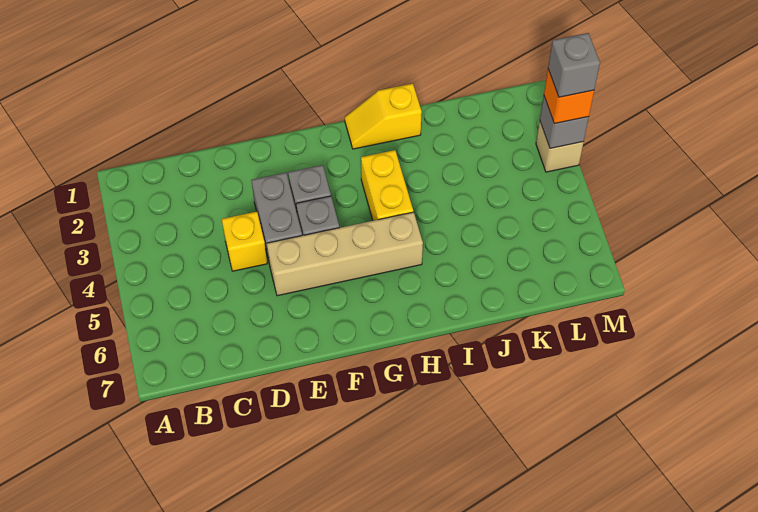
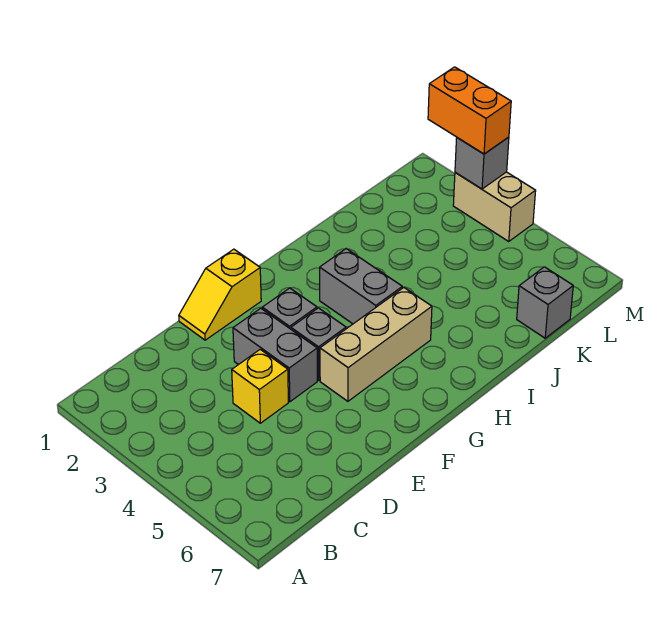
tan 1x4 brick [267,212,423,296] -> tan 1x3 brick [320,288,432,401]
yellow 1x2 slope [345,84,422,149] -> yellow 1x2 slope moved to [179,249,261,340]
yellow 1x2 brick [361,150,413,221] -> grey 1x2 brick [320,249,402,324]
tan 1x1 brick [536,122,584,172] -> tan 1x2 brick [453,172,536,241]
orange 1x1 brick [544,69,594,124] -> orange 1x2 brick [428,67,511,154]
grey 1x1 brick [548,33,600,97] -> grey 1x1 brick moved to [517,267,573,338]

